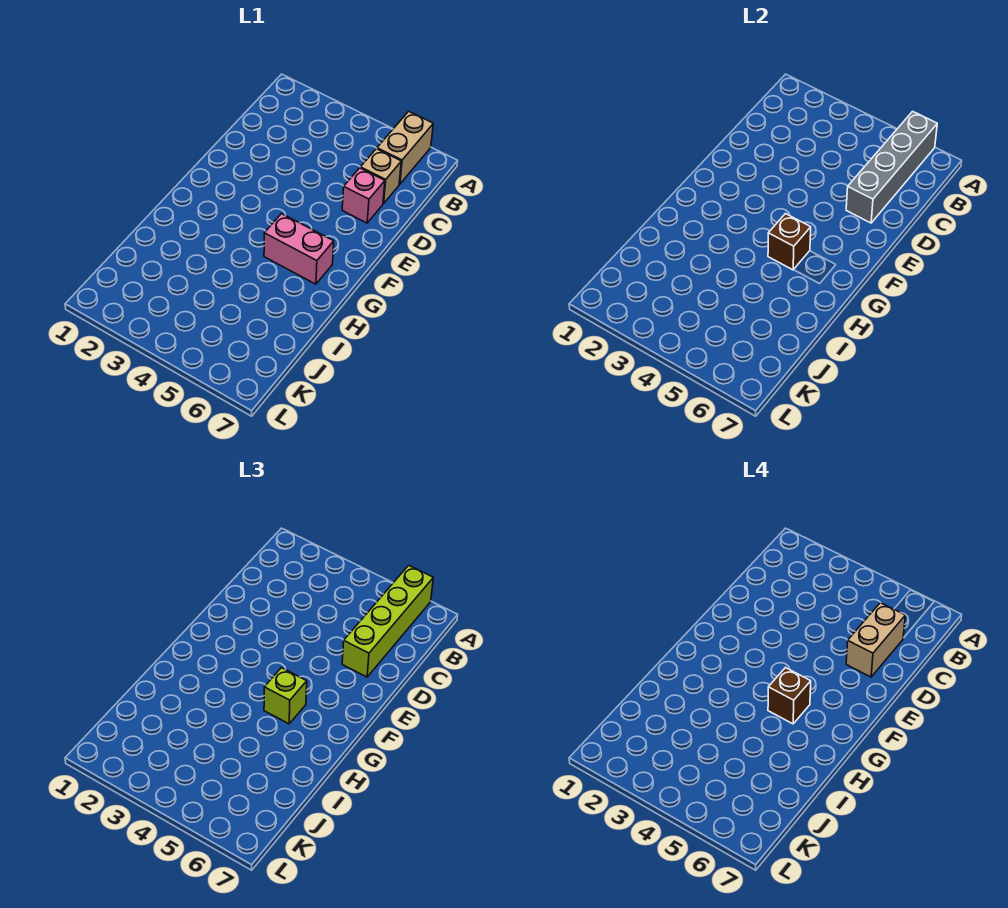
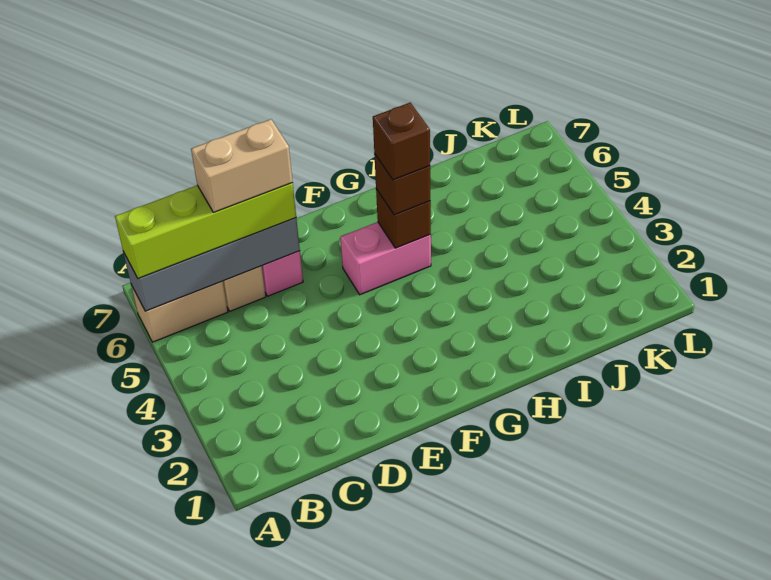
pink 1x2 brick [264,214,334,284] -> pink 1x2 brick turned to [340,222,431,295]
lime 1x1 brick [264,668,307,724] -> brown 1x1 brick [374,154,430,215]

